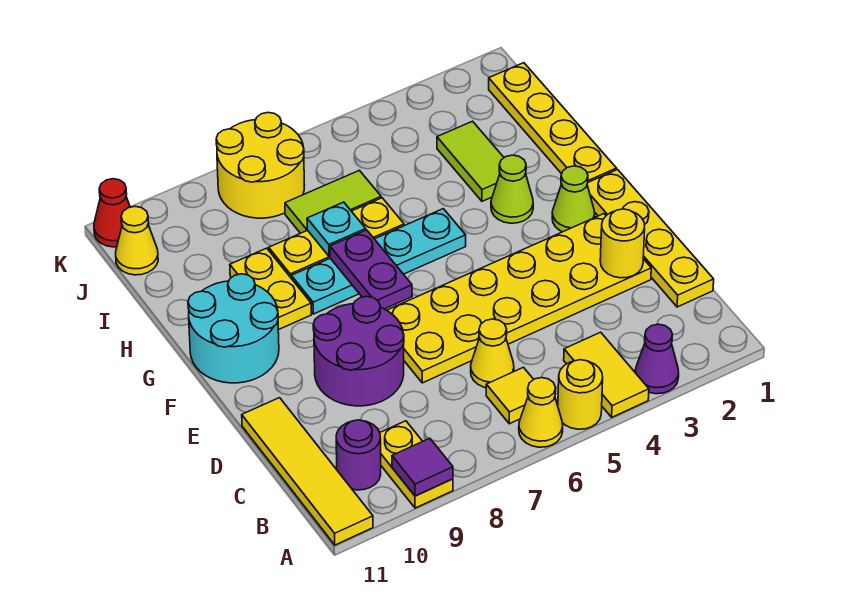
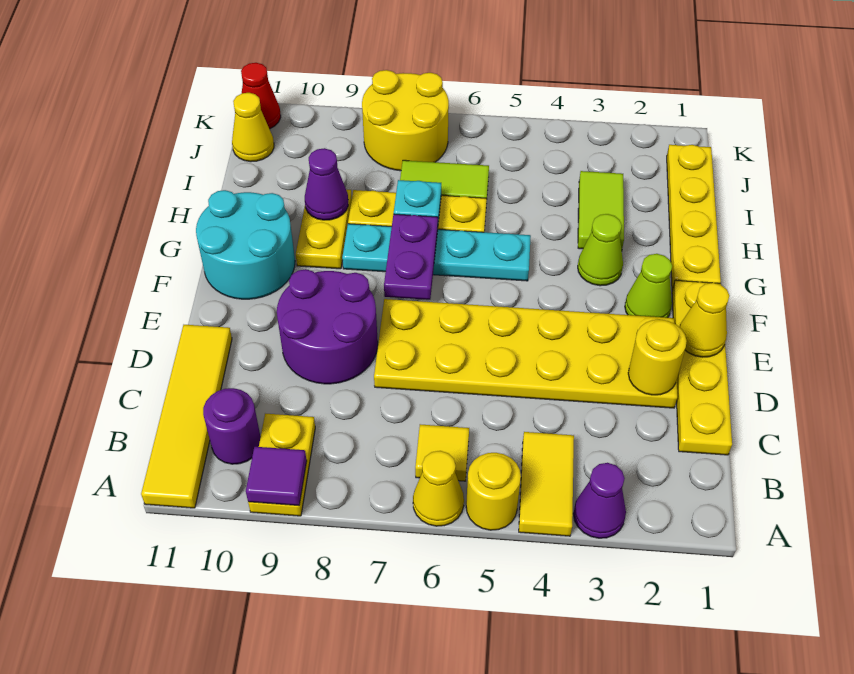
yellow 1x1 cone [471,319,514,388] -> yellow 1x1 cone moved to [680,283,729,357]
none -> purple 1x1 cone [305,148,348,220]

